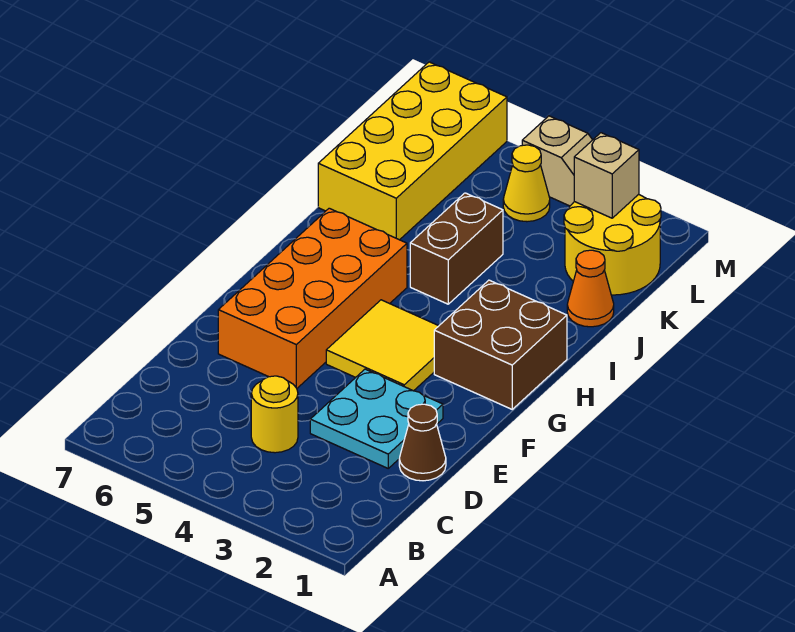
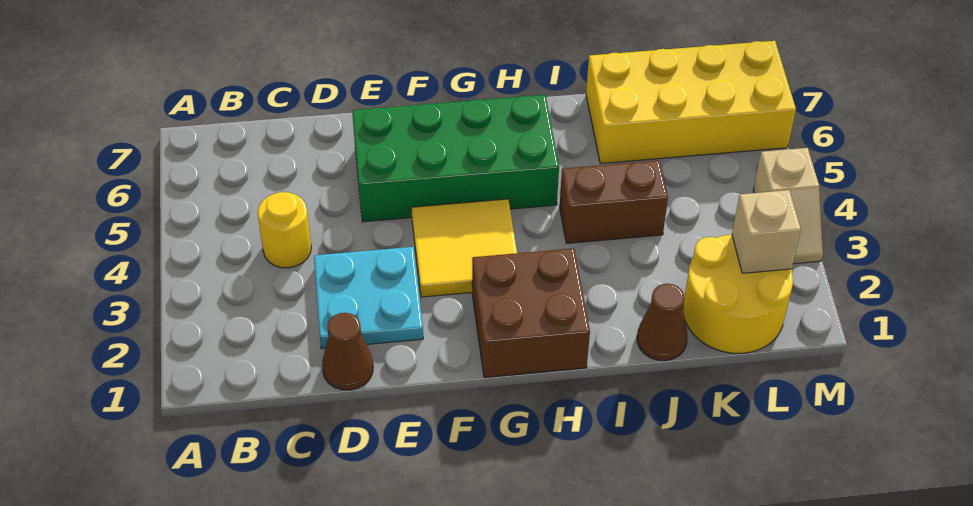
orange 2x4 brick [218,208,407,388] -> green 2x4 brick [352,95,559,222]
orange 1x1 cone [567,250,614,327] -> brown 1x1 cone [637,284,687,361]
yellow 1x1 cone [503,145,550,222] -> none

